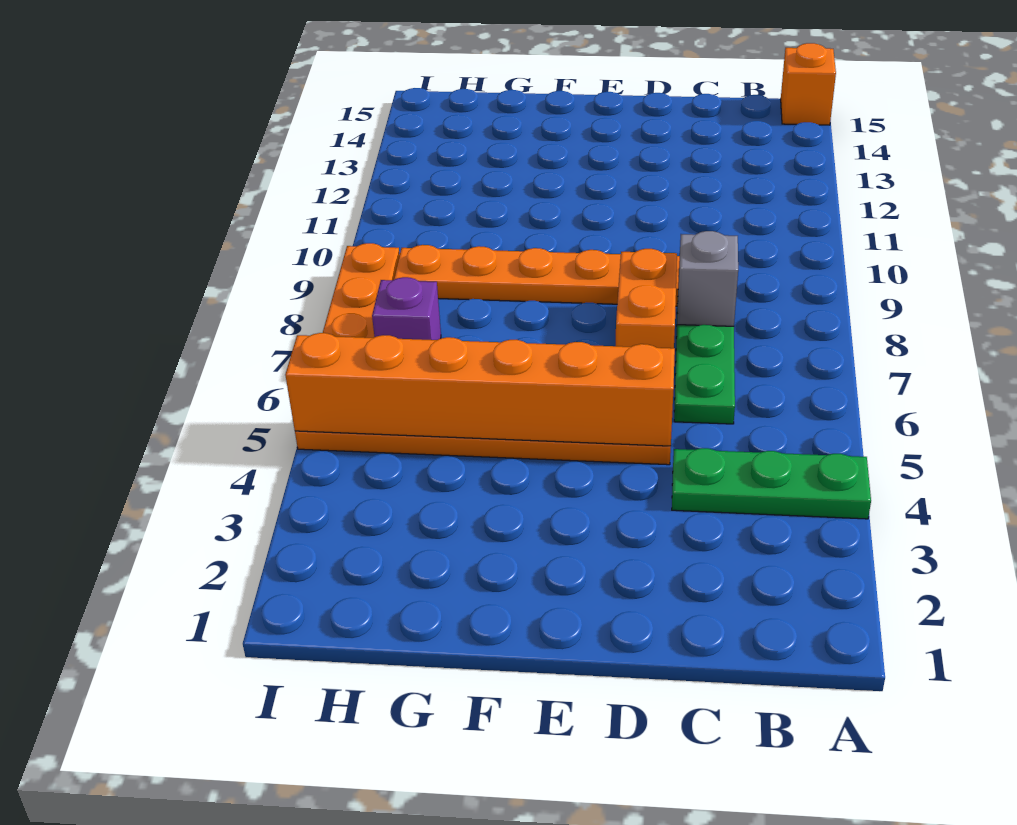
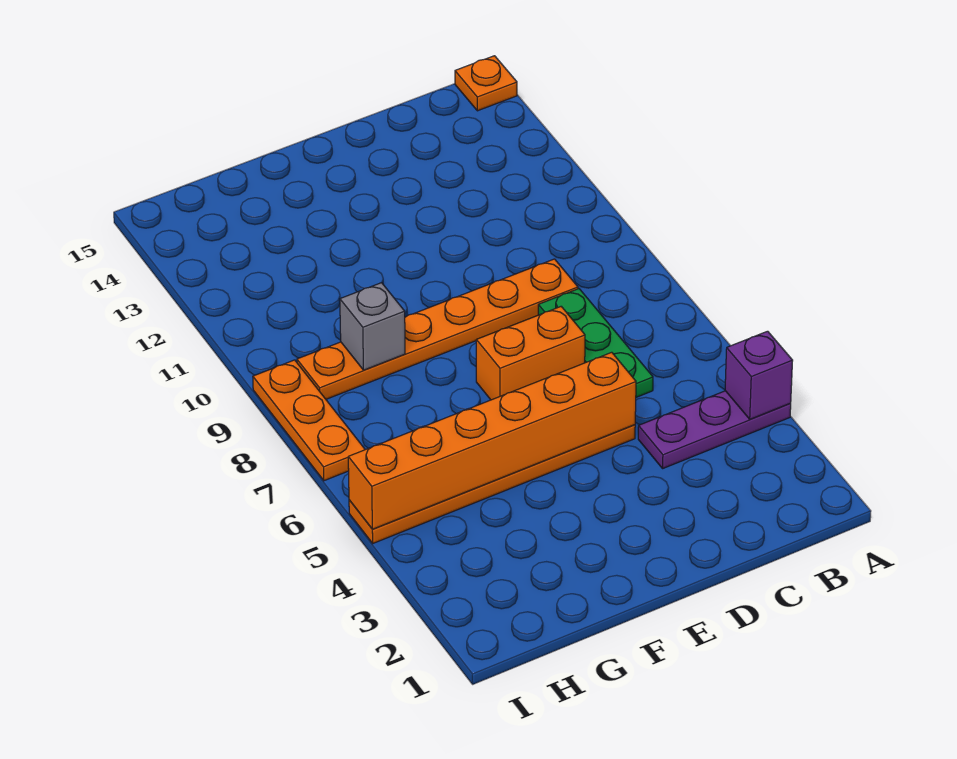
green 1x3 plate [672,448,871,519] -> purple 1x3 plate [638,391,791,468]
orange 1x1 brick [781,43,836,125] -> orange 1x1 plate [455,56,517,111]
grey 1x1 brick [677,231,738,326] -> grey 1x1 brick moved to [340,283,405,370]
orange 1x2 brick [616,249,677,348] -> orange 1x2 brick turned to [476,307,585,400]
purple 1x1 brick [372,277,441,340] -> purple 1x1 brick moved to [725,331,793,419]

